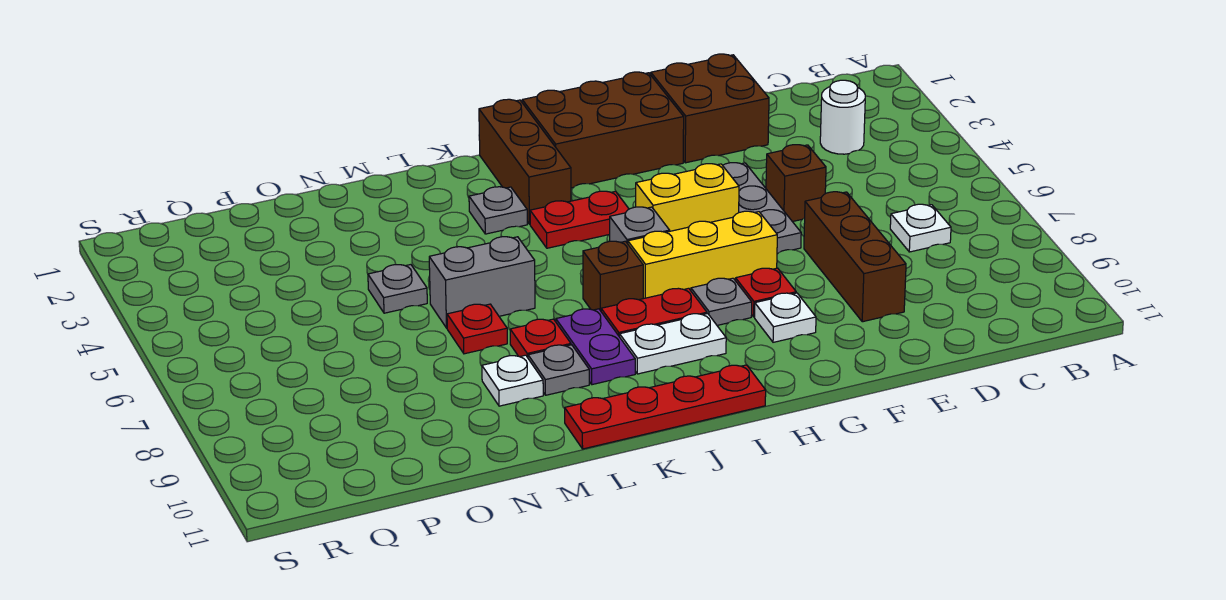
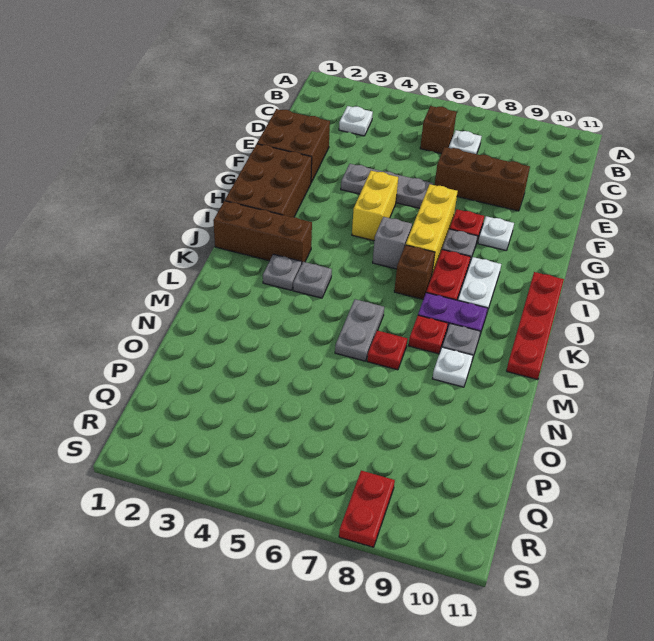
white 1x1 round brick [820,80,865,154] -> white 1x1 plate [339,106,373,136]
brown 1x1 brick [766,145,826,222] -> brown 1x1 brick moved to [420,106,456,154]
red 1x2 plate [530,191,629,248] -> red 1x2 plate moved to [339,471,395,547]
grey 1x2 brick [429,237,535,328] -> grey 1x2 plate [335,299,384,361]
grey 1x1 plate [368,264,427,313] -> grey 1x1 plate moved to [293,262,332,298]

